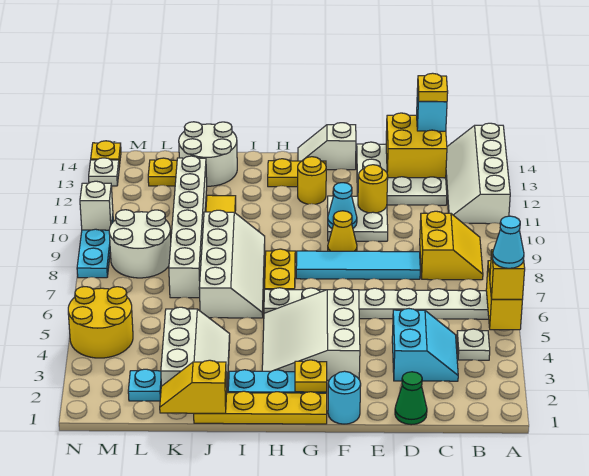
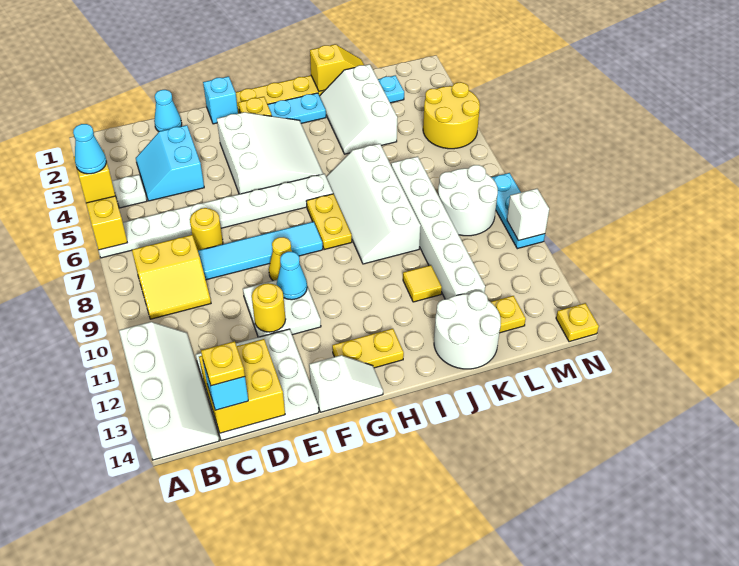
yellow 2x2 slope [420,211,483,280] -> yellow 2x2 slope turned to [132,235,211,319]
green 1x1 cone [395,372,427,425] -> cyan 1x1 cone [154,90,182,131]
cyan 1x1 round brick [328,371,361,424] -> cyan 1x1 brick [203,76,238,124]
yellow 1x1 round brick [298,157,326,204] -> yellow 1x1 round brick moved to [190,208,223,250]
white 1x1 plate [89,158,119,186] -> none

